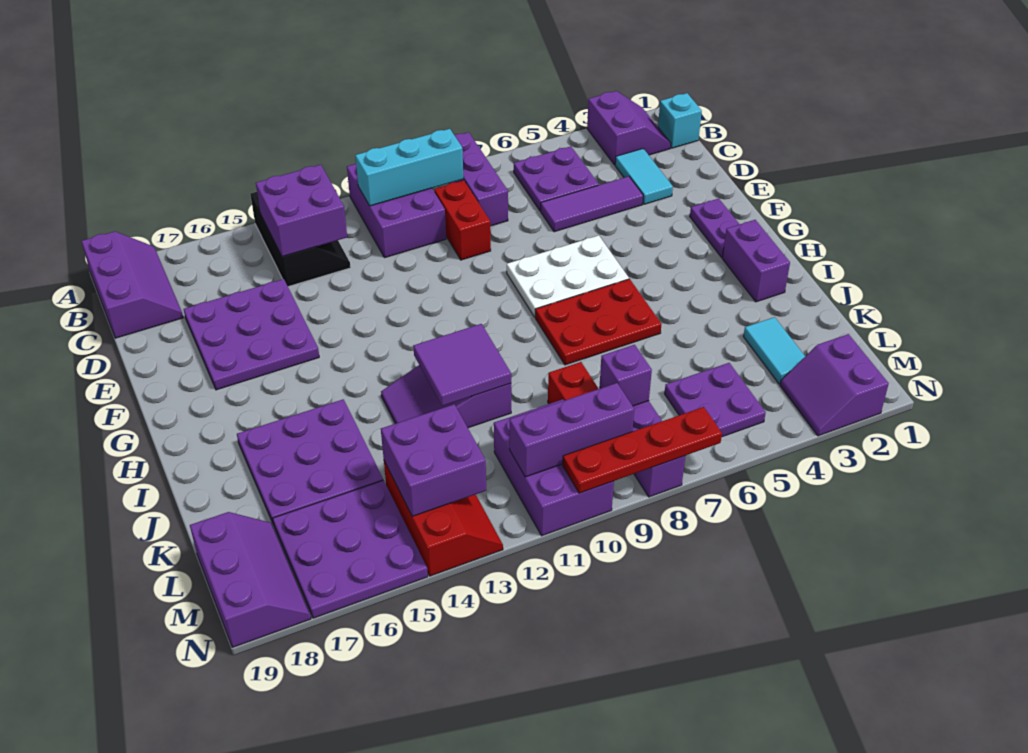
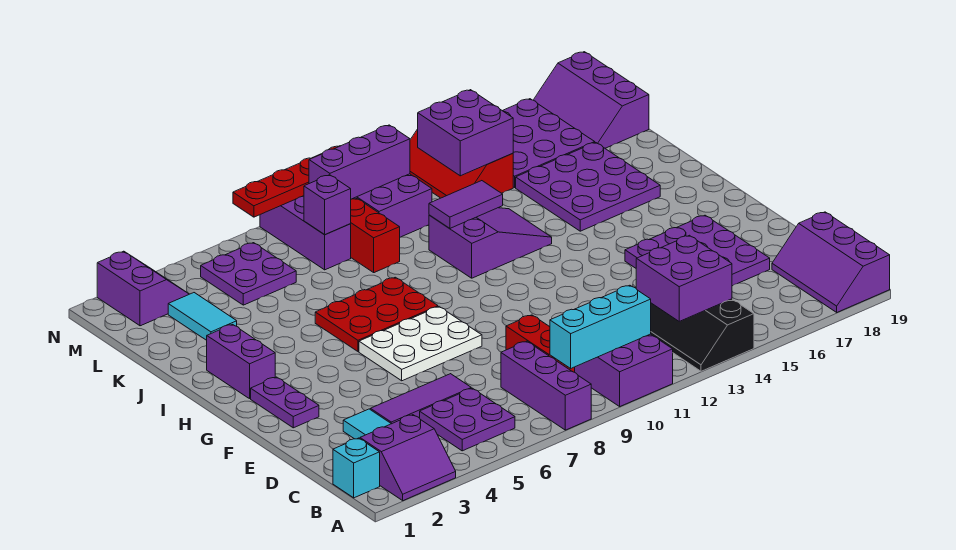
purple 2x2 slope [587,91,671,165] -> purple 2x2 slope turned to [360,415,456,501]
purple 2x2 tile [413,324,511,406] -> purple 1x2 tile [429,181,503,228]

